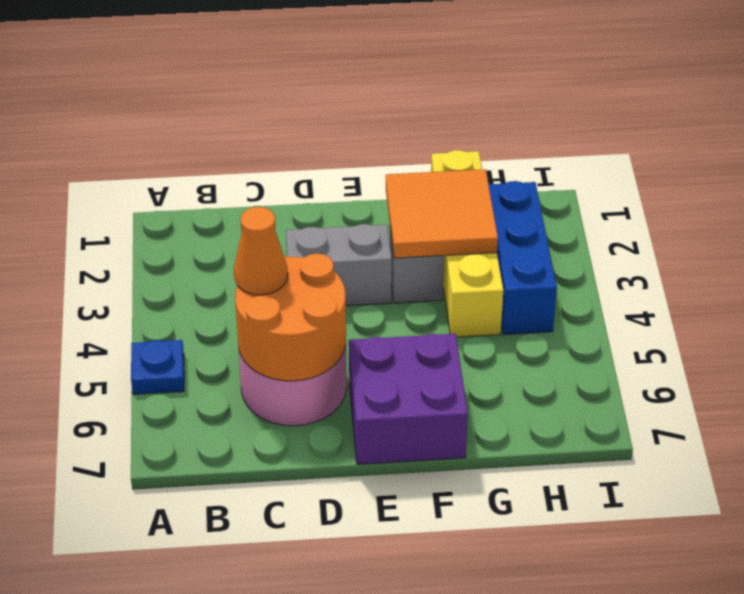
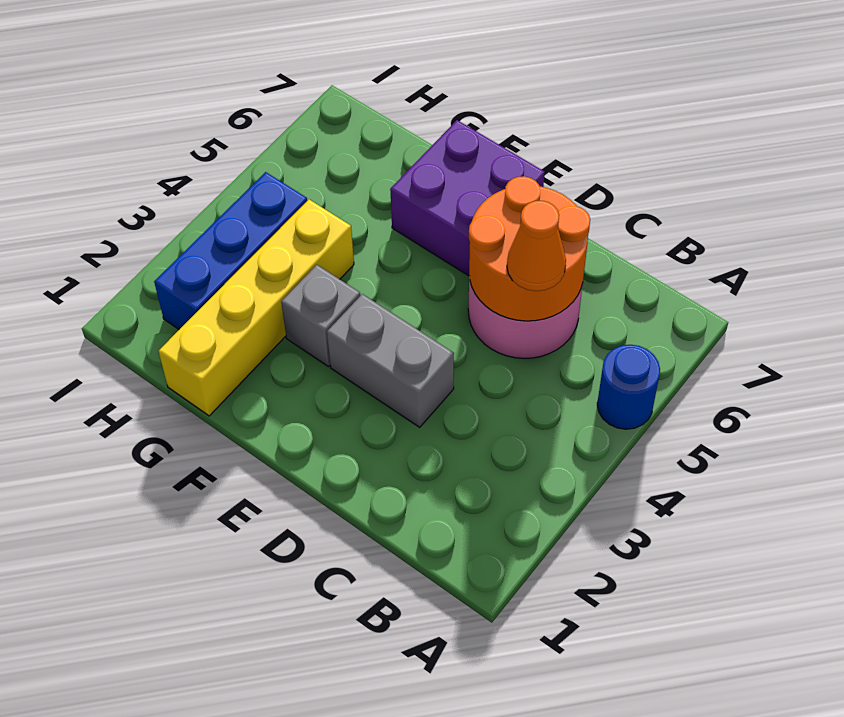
blue 1x1 plate [131,340,184,395] -> blue 1x1 round brick [597,345,660,429]
orange 2x2 tile [386,169,498,258] -> none

